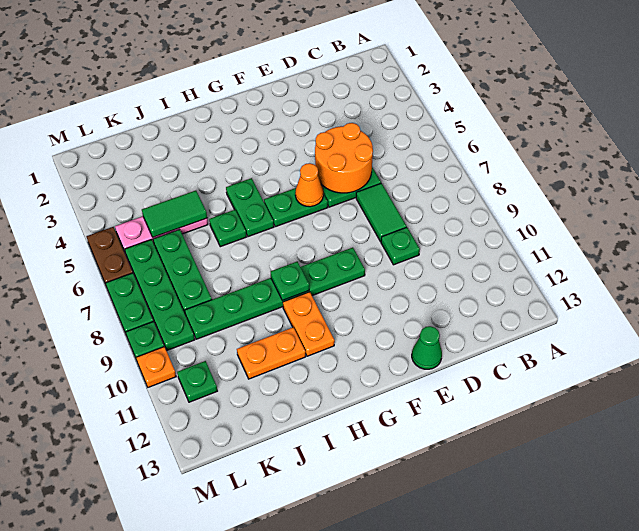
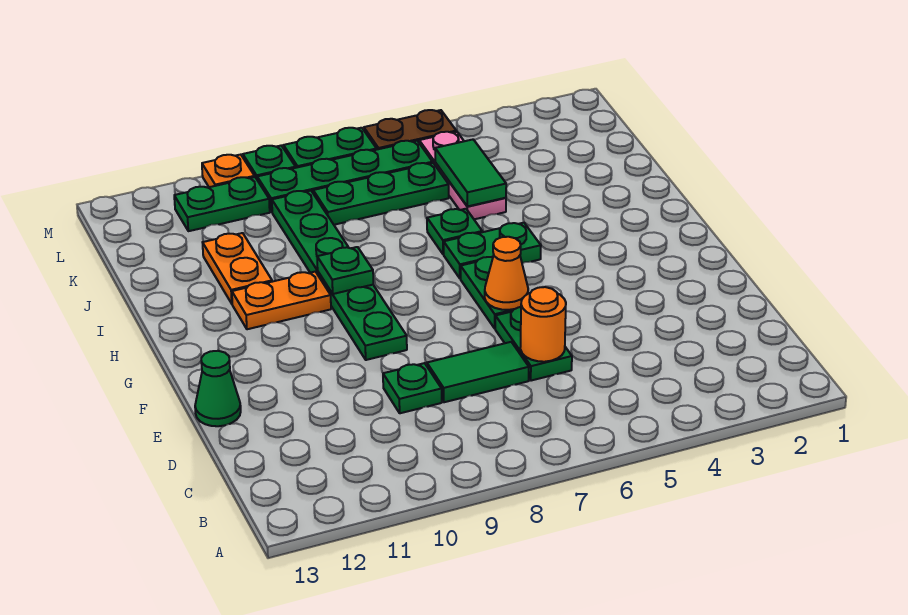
orange 2x2 round brick [315,123,373,193] -> orange 1x1 round brick [520,287,566,362]
green 1x1 plate [177,361,217,402] -> green 1x2 plate [174,177,270,231]

